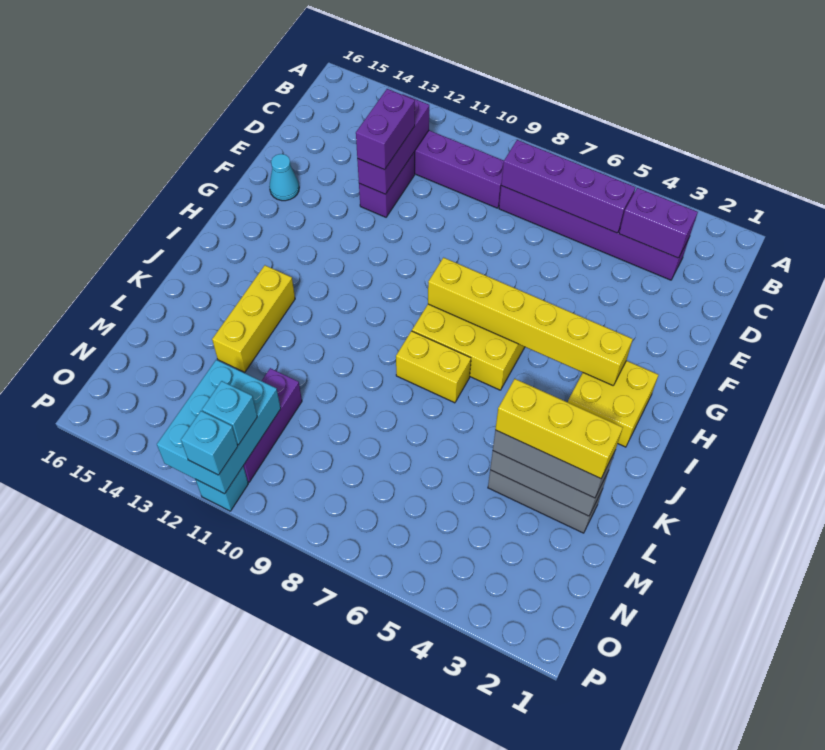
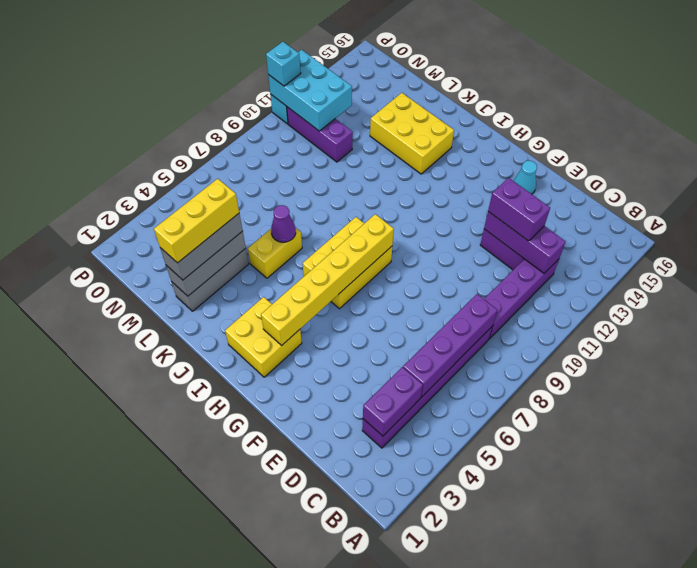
yellow 1x2 brick [396,331,471,403] -> yellow 1x2 brick moved to [248,228,302,278]
yellow 1x3 brick [212,265,295,372] -> yellow 2x3 brick [370,93,454,174]
none -> purple 1x1 cone [271,205,296,242]
cyan 1x1 brick [202,381,257,445] -> none

